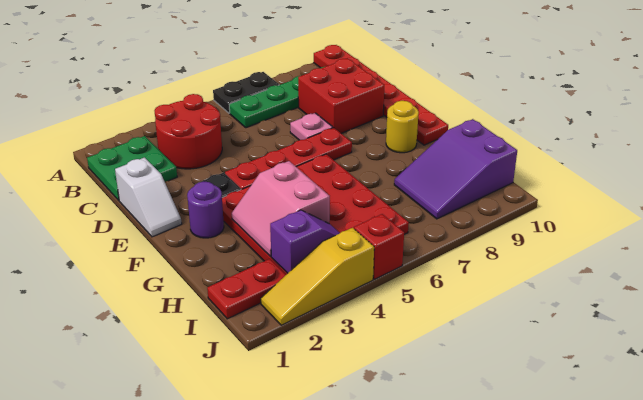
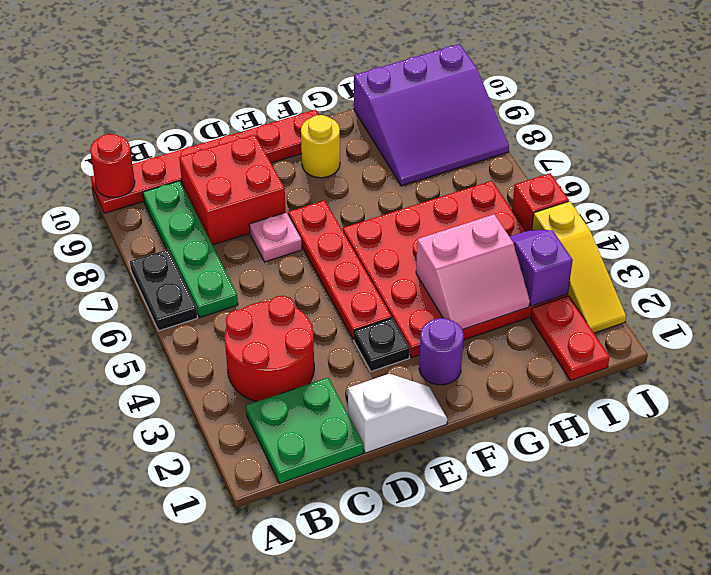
none -> red 1x1 round brick [90,134,135,198]
purple 2x3 slope [394,119,517,219] -> purple 3x3 slope [354,44,509,186]

